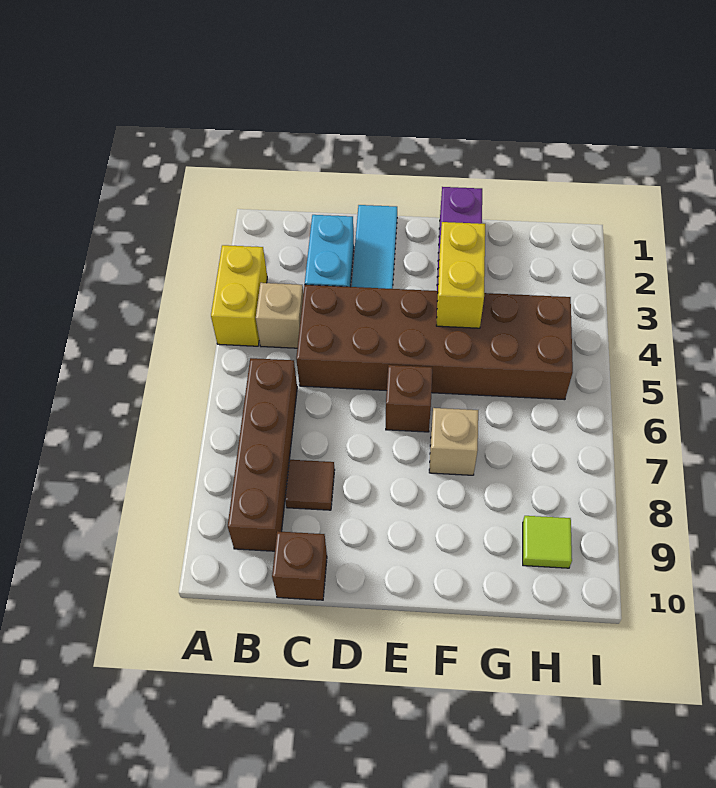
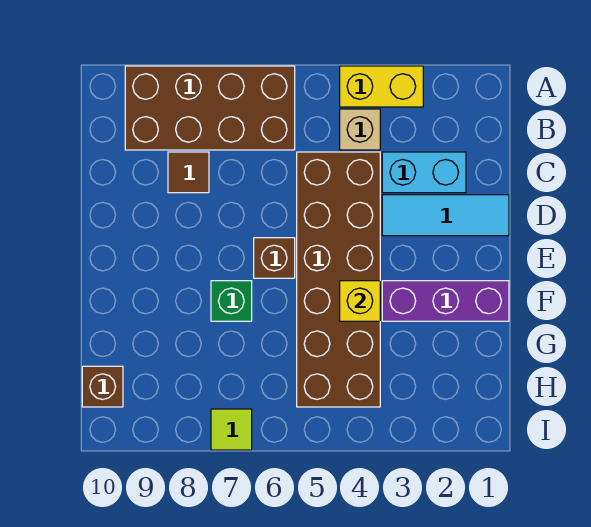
brown 1x4 brick [228,358,297,551] -> brown 2x4 brick [125,66,295,150]
brown 1x1 brick [272,531,327,600] -> brown 1x1 brick moved to [82,366,123,407]
yellow 1x2 brick [436,222,485,328] -> yellow 1x1 brick [340,281,380,321]
tan 1x1 brick [429,408,478,475] -> green 1x1 brick [211,281,252,321]
lime 1x1 tile [523,516,572,568] -> lime 1x1 tile moved to [211,409,252,450]

